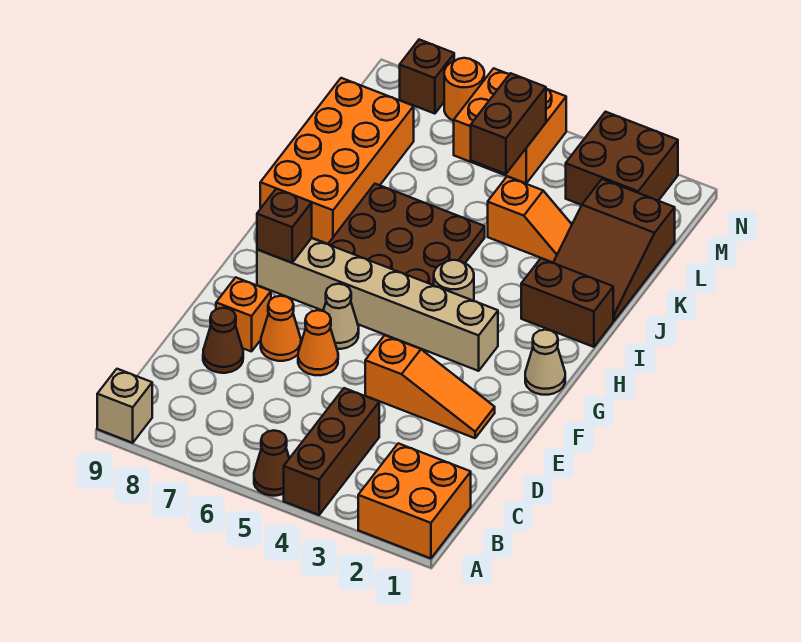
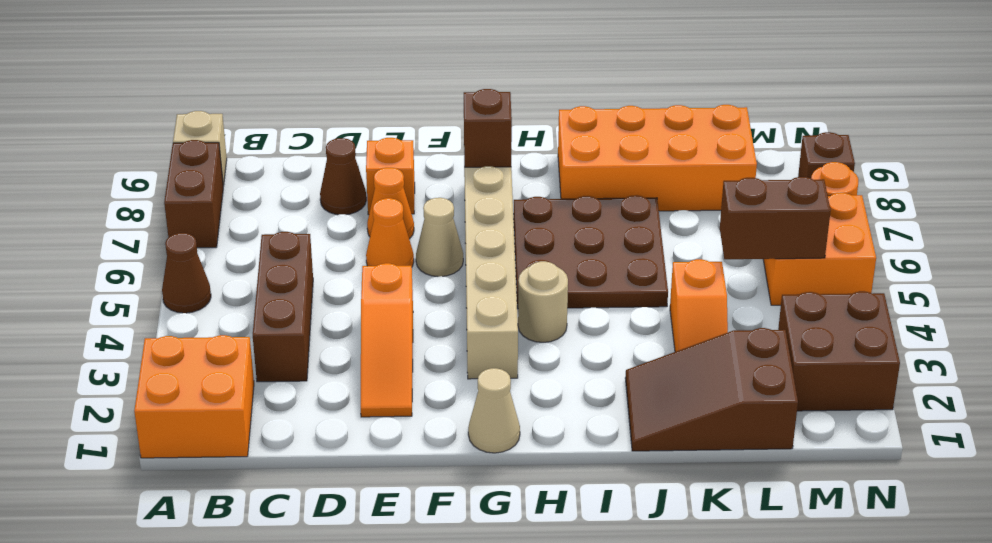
brown 1x3 brick [284,388,379,515] -> brown 1x3 brick turned to [253,232,313,382]
brown 1x2 brick [521,259,613,347] -> brown 1x2 brick moved to [164,140,223,248]

